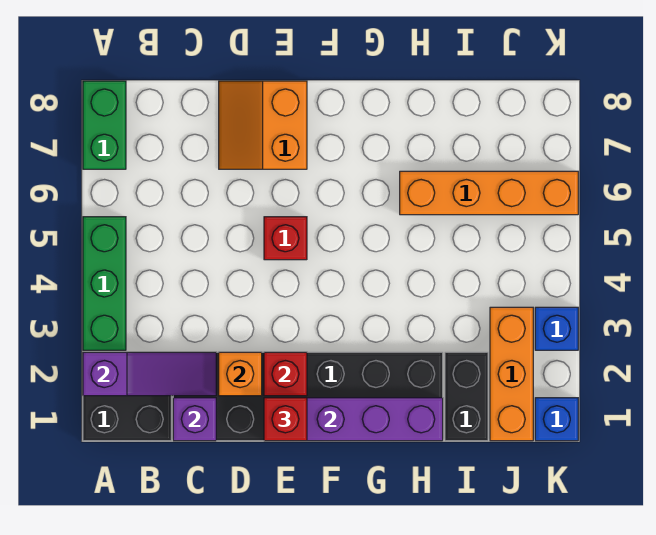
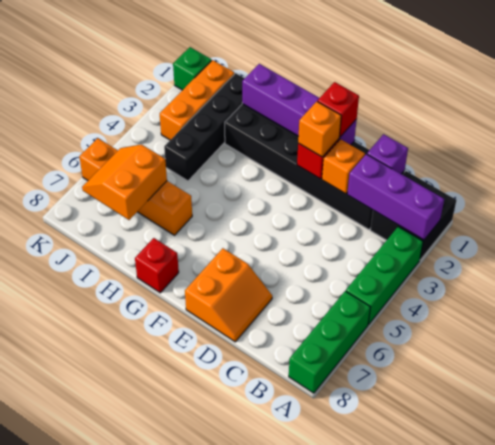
purple 1x3 slope [83,352,216,396] -> purple 1x3 brick [347,154,444,240]
green 1x2 brick [83,81,126,169] -> green 1x3 brick [289,291,370,393]
none -> orange 1x1 brick [298,101,341,157]
red 1x1 brick [264,217,307,260] -> red 1x1 brick moved to [135,238,179,293]
black 1x2 brick [445,352,488,441] -> black 1x4 brick [164,73,245,181]
none -> orange 2x2 slope [82,144,167,220]
blue 1x1 brick [535,398,578,441] -> green 1x1 brick [173,47,212,90]
blue 1x1 brick [535,307,578,350] -> none

